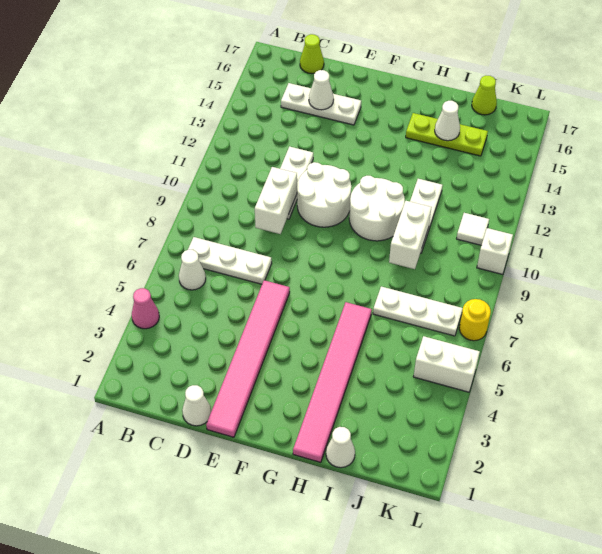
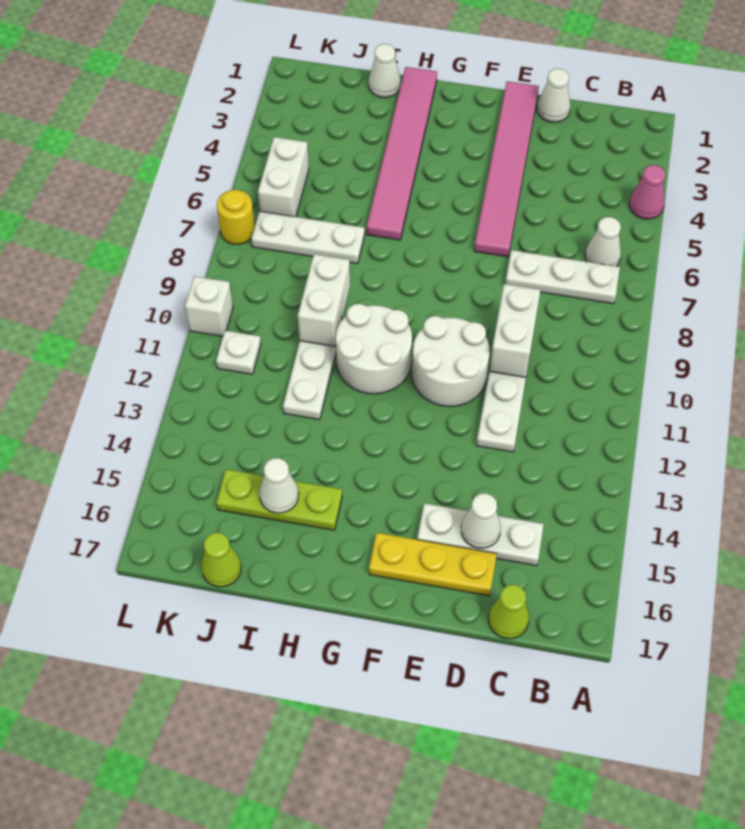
none -> yellow 1x3 plate [369,533,497,596]
white 1x2 brick [413,336,480,392] -> white 1x2 brick turned to [258,137,309,217]
white 1x1 tile [457,213,489,245] -> white 1x1 plate [216,331,261,374]

